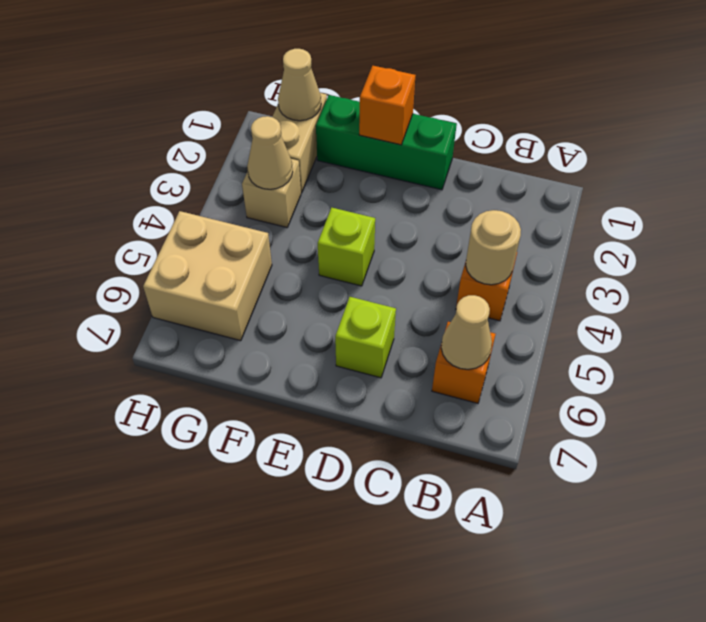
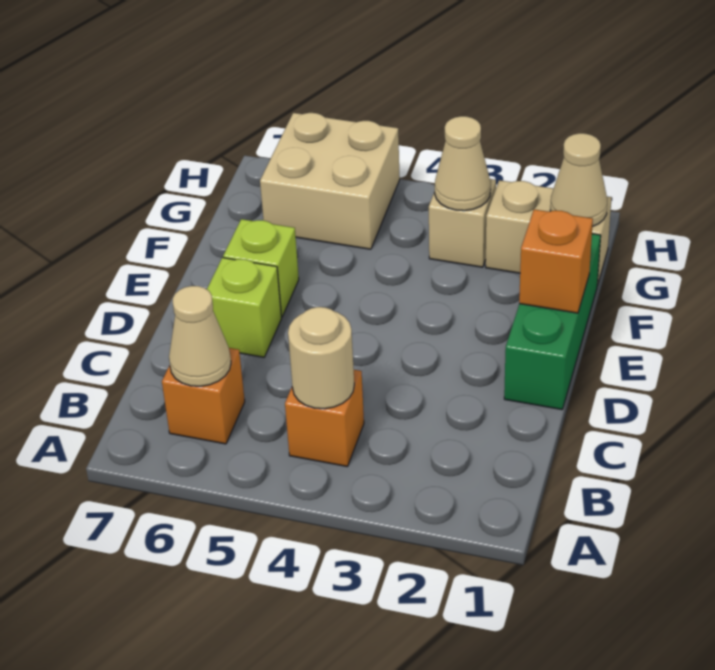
lime 1x1 brick [318,208,375,286] -> lime 1x1 brick moved to [223,219,299,317]

